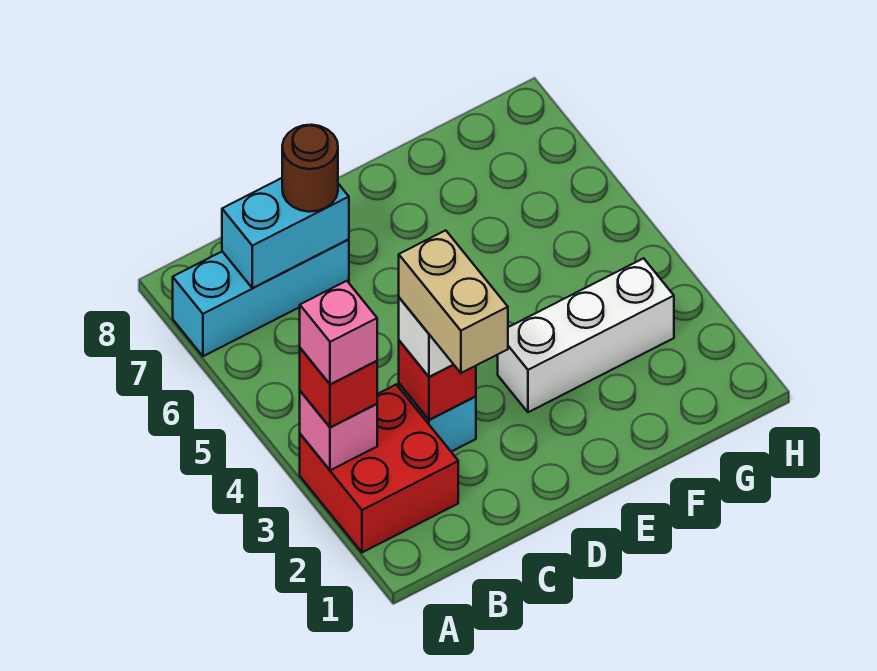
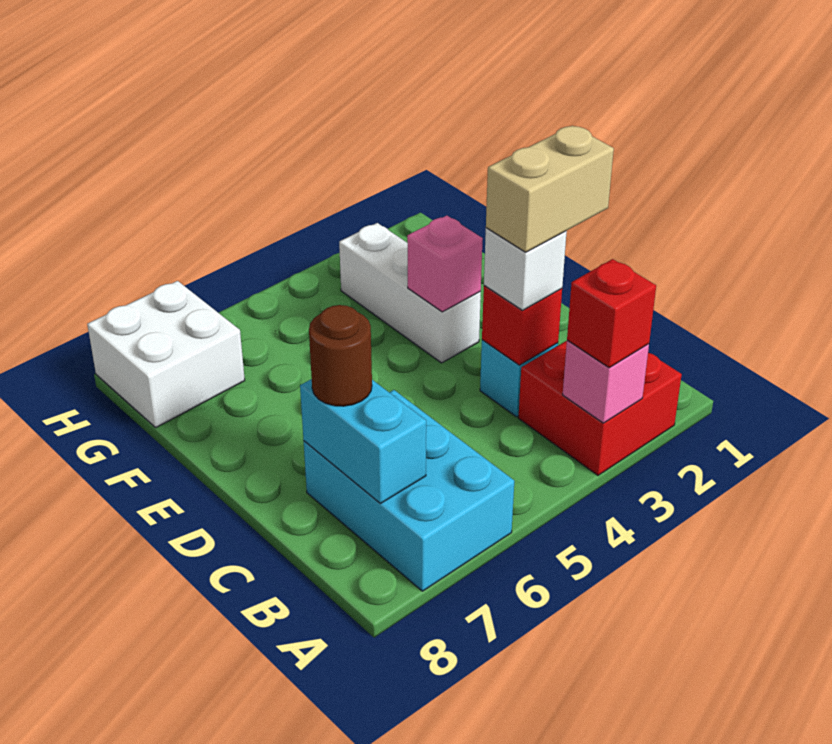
pink 1x1 brick [300,281,377,385] -> pink 1x1 brick moved to [407,216,483,312]
cyan 1x3 brick [173,239,349,356] -> cyan 2x3 brick [304,390,514,591]
none -> white 2x2 brick [87,281,245,427]

